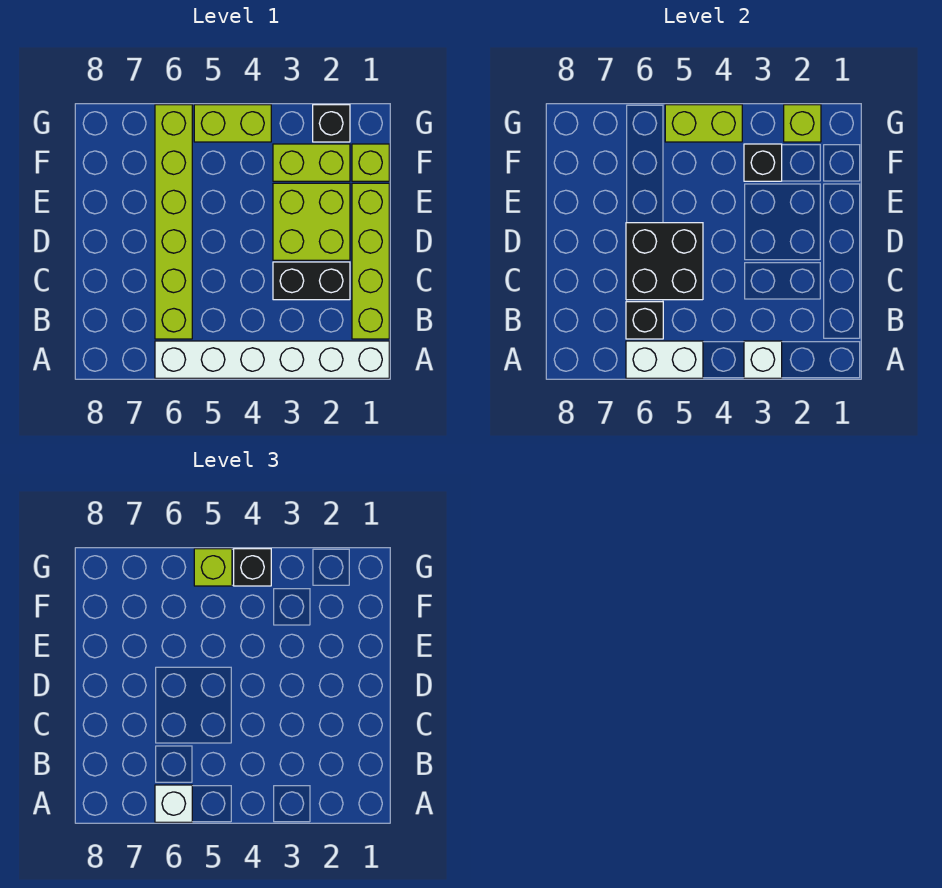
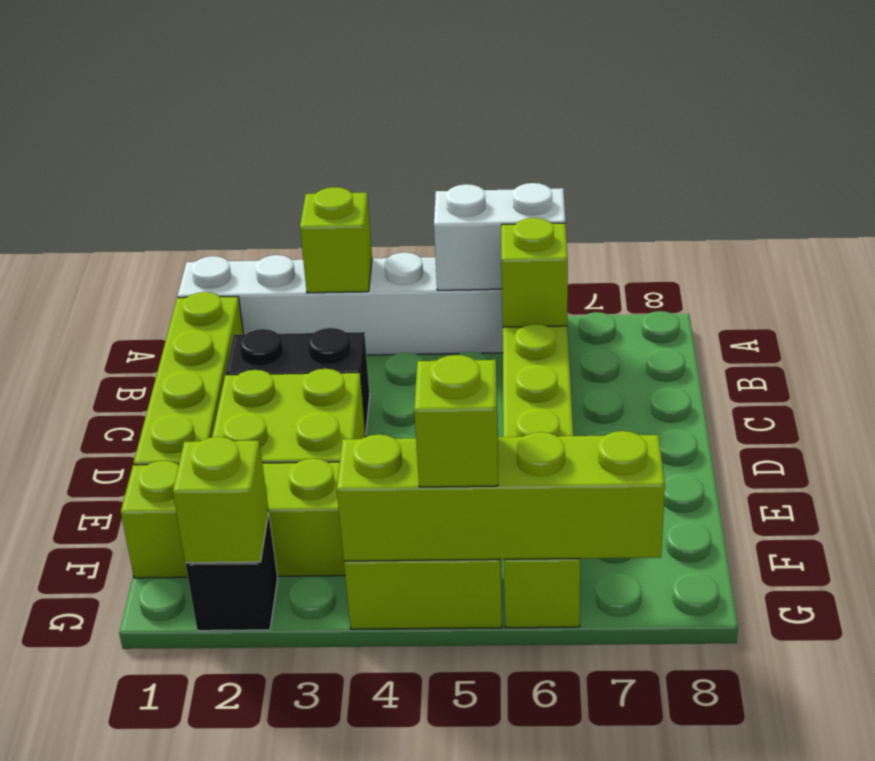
white 1x1 brick [744,341,782,378] -> lime 1x1 brick [300,187,372,293]
white 1x1 brick [155,785,192,822] -> none
black 1x1 brick [626,302,663,339] -> lime 1x1 brick [501,218,568,327]
black 2x2 brick [626,223,703,300] -> none
black 1x1 brick [744,144,782,181] -> none
lime 1x2 brick [665,105,742,142] -> lime 1x4 brick [337,431,665,561]
black 1x1 brick [234,549,271,586] -> none

